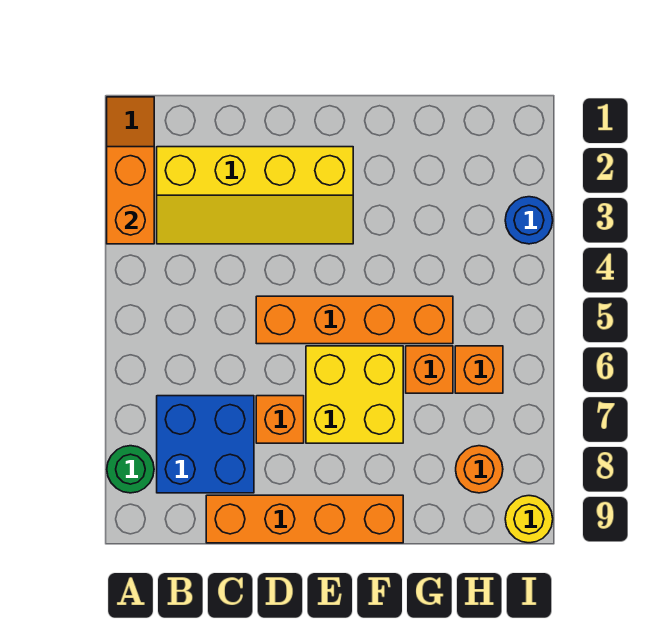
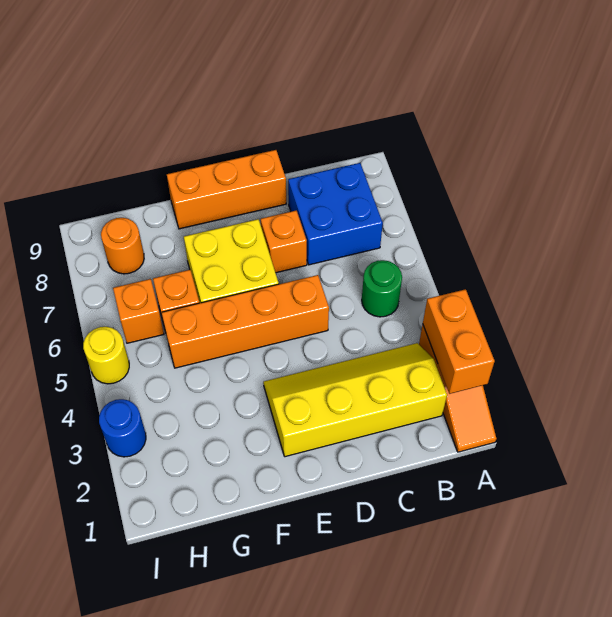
green 1x1 round brick [107,446,154,493] -> green 1x1 round brick moved to [362,260,402,317]
orange 1x4 brick [206,495,403,543] -> orange 1x3 brick [167,150,286,229]
yellow 1x1 round brick [505,496,553,543] -> yellow 1x1 round brick moved to [83,327,129,384]

